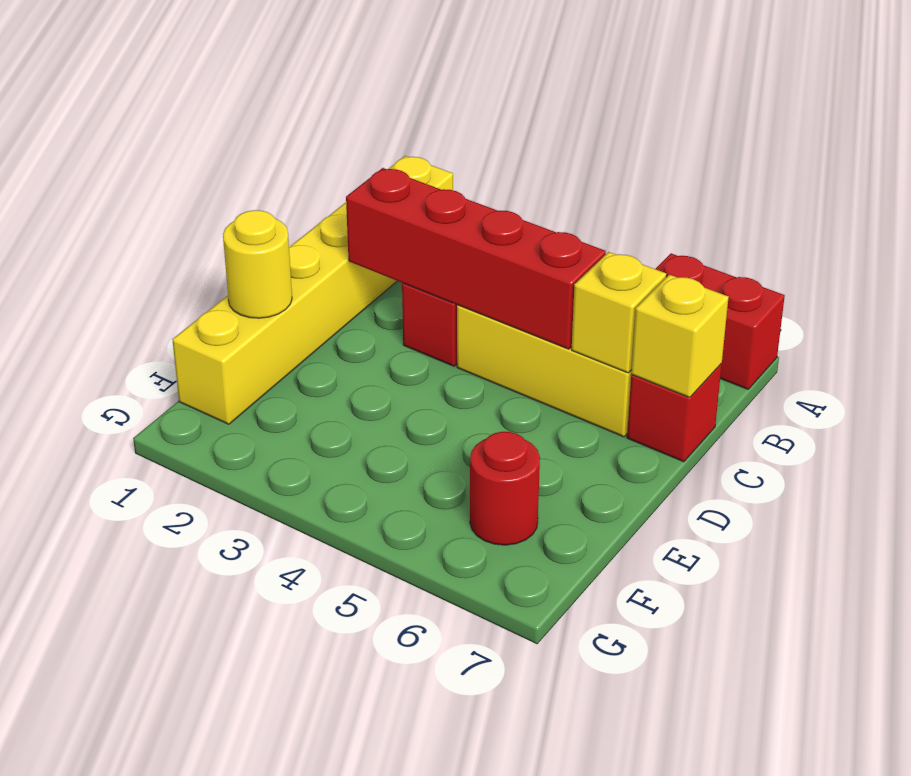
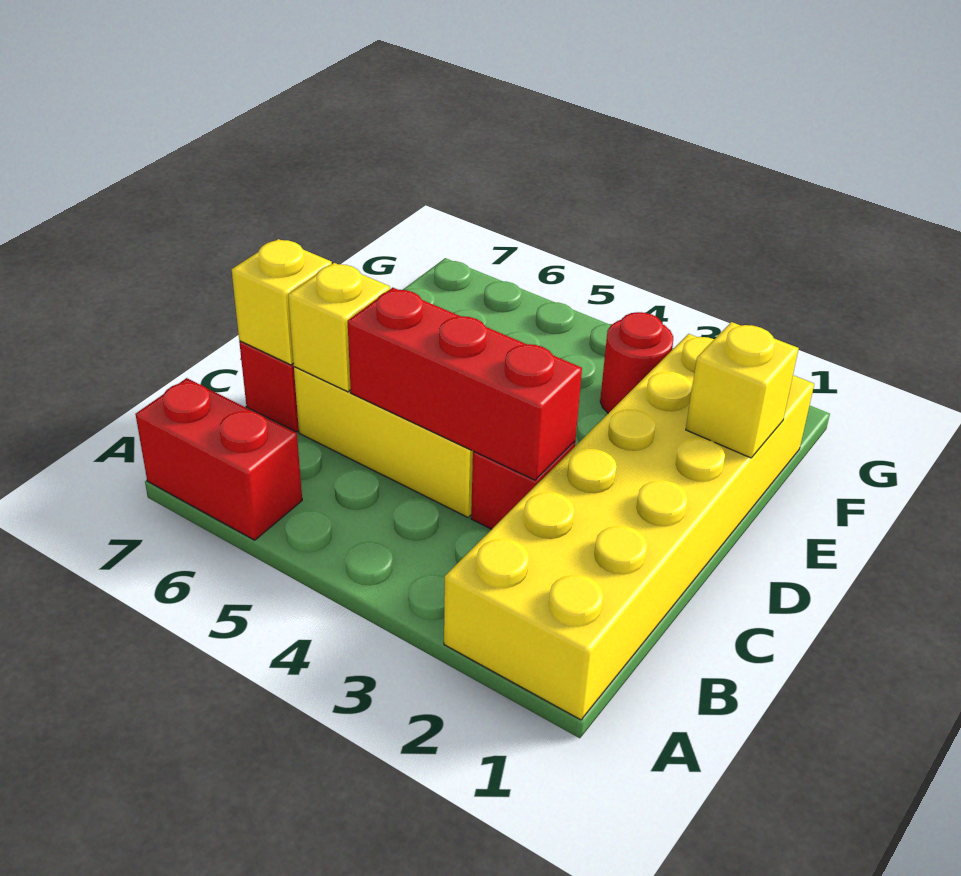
yellow 1x6 brick [172,156,453,424] -> yellow 2x6 brick [444,334,814,720]
red 1x4 brick [346,168,606,349] -> red 1x3 brick [348,288,582,480]
yellow 1x1 round brick [223,210,292,318] -> yellow 1x1 brick [686,322,799,458]
red 1x1 round brick [470,432,540,545] -> red 1x1 round brick moved to [600,312,673,413]

